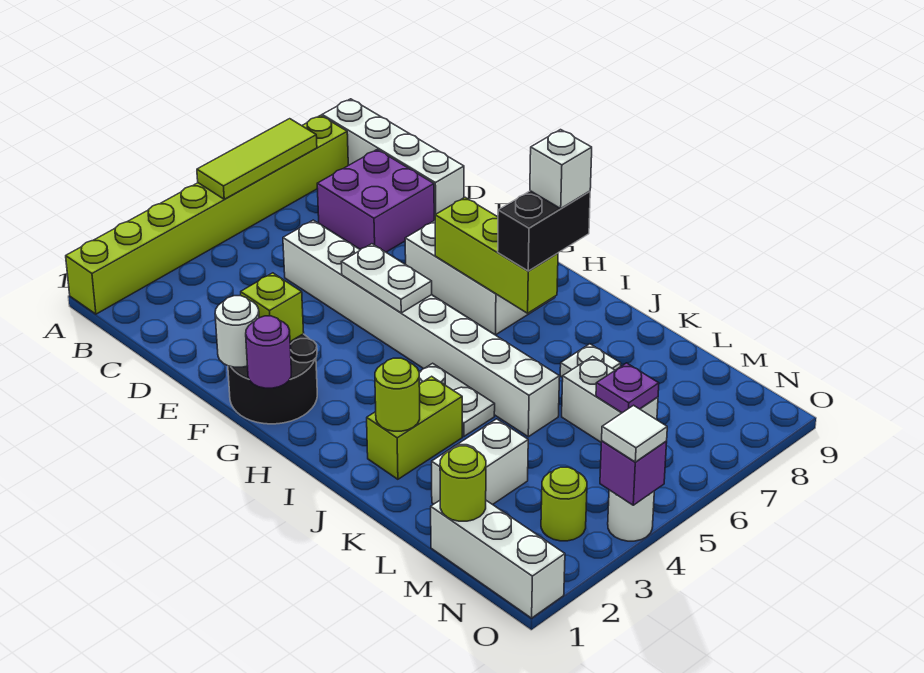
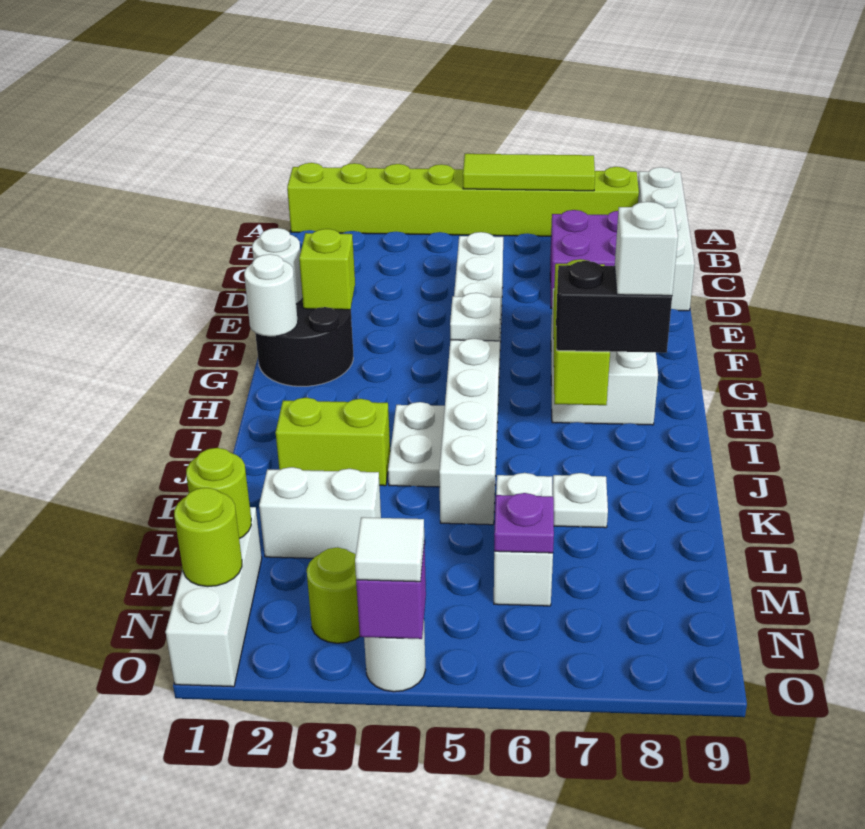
white 1x2 plate [341,244,432,313] -> white 1x1 plate [450,293,501,341]
purple 1x1 round brick [246,316,291,388] -> white 1x1 round brick [244,254,298,337]
lime 1x1 round brick [375,358,420,431] -> lime 1x1 round brick moved to [174,488,242,587]

